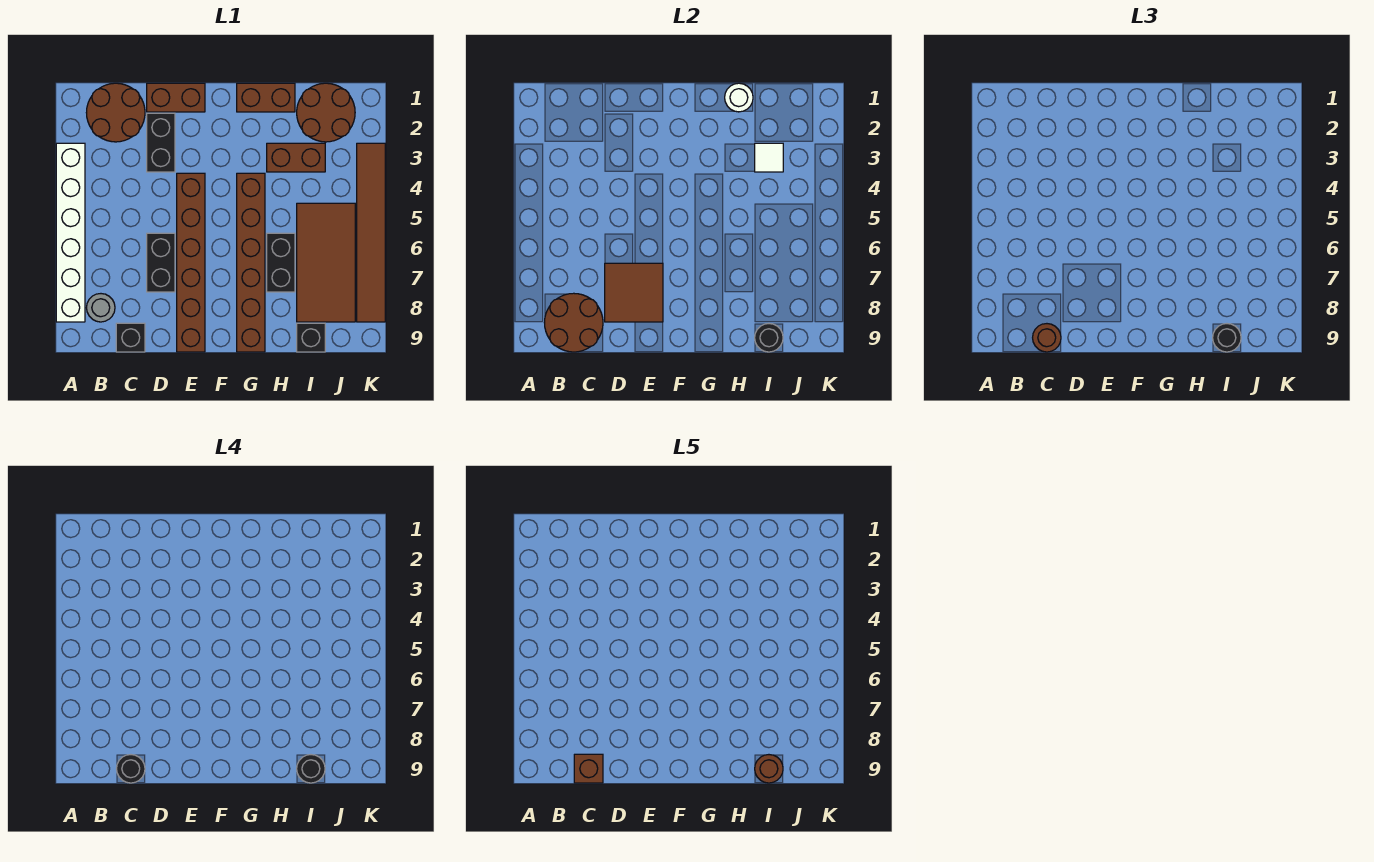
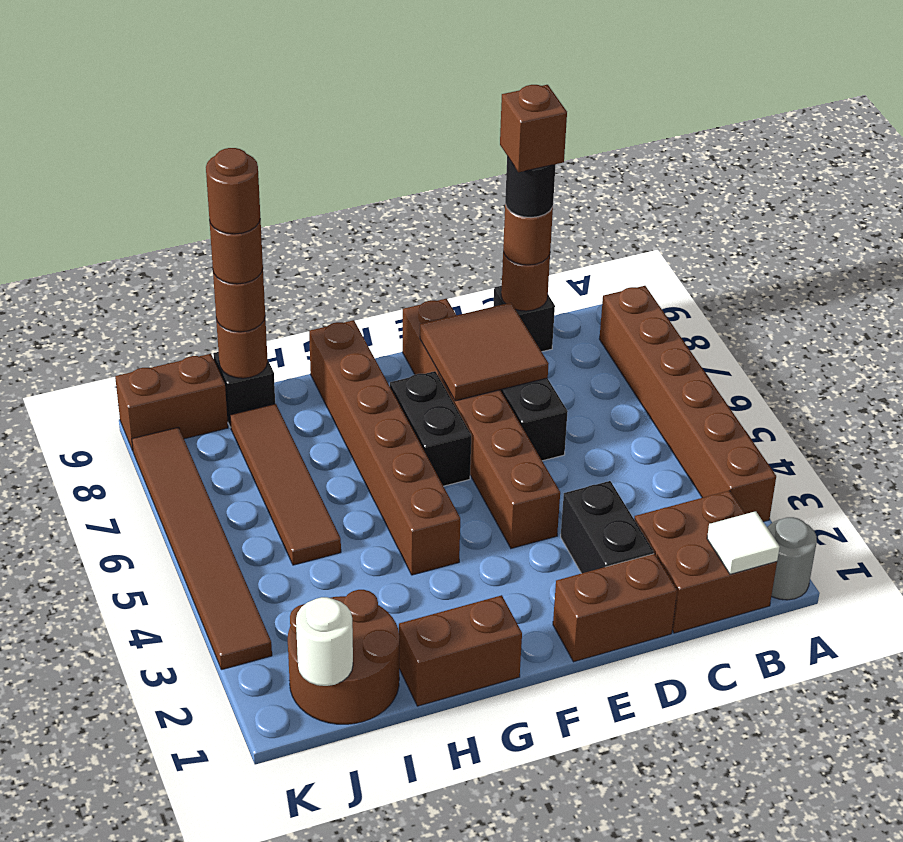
white 1x6 brick [56,143,85,322] -> brown 1x6 brick [599,286,776,522]
brown 2x2 round brick [86,83,145,142] -> brown 2x2 brick [634,491,777,633]
grey 1x1 round brick [87,294,115,322] -> grey 1x1 round brick moved to [767,517,817,600]
brown 2x2 round brick [544,293,603,352] -> brown 1x1 round brick [501,252,550,311]
white 1x1 round brick [725,83,753,112] -> white 1x1 round brick moved to [296,597,353,686]
brown 1x2 brick [267,143,325,172] -> brown 1x2 brick moved to [115,354,228,451]
black 1x2 brick [267,233,295,292] -> black 1x2 brick moved to [390,371,471,486]
white 1x1 tile [755,143,783,172] -> white 1x1 tile moved to [707,511,780,574]
brown 2x4 tile [297,203,355,322] -> brown 1x4 tile [230,404,341,565]
black 1x1 round brick [755,324,783,352] -> brown 1x1 round brick [216,319,268,378]
black 1x1 round brick [1213,324,1241,352] -> brown 1x1 round brick [213,269,265,332]
black 1x1 round brick [297,755,325,783] -> brown 1x1 round brick [209,219,263,284]

